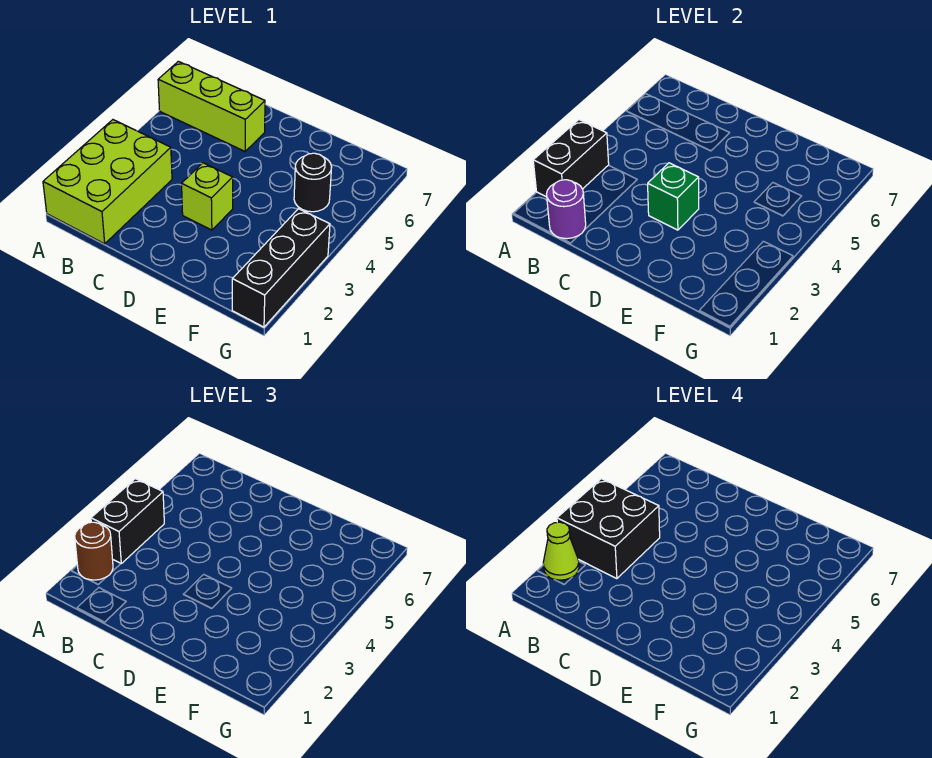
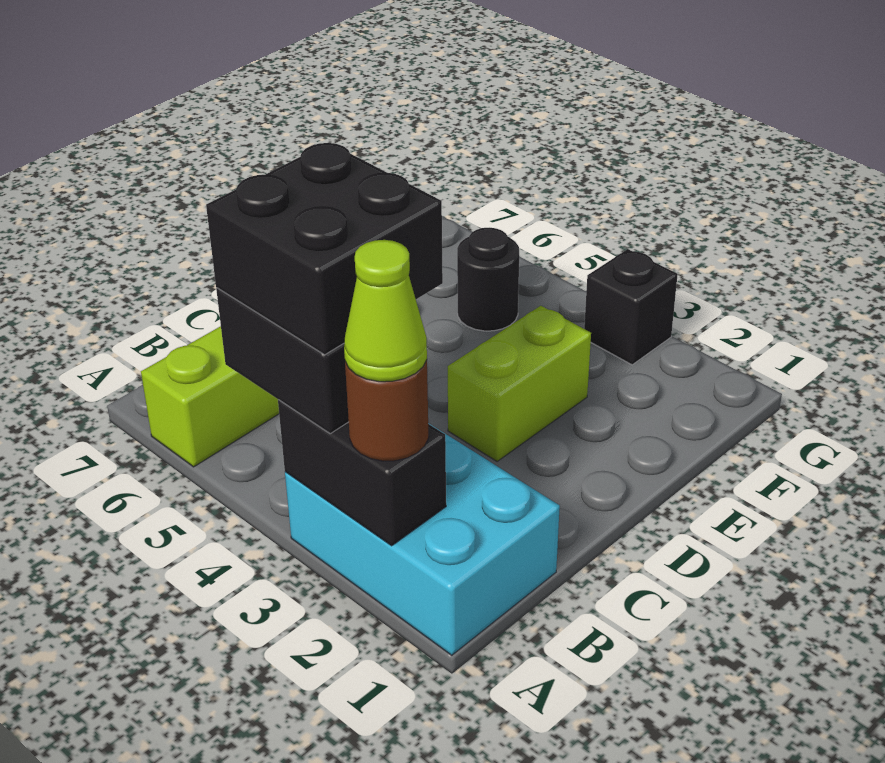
lime 2x3 brick [43,120,172,244] -> cyan 2x3 brick [285,423,560,655]
purple 1x1 round brick [547,180,586,239] -> none
lime 1x1 brick [182,163,233,230] -> lime 1x2 brick [448,306,591,462]
green 1x1 brick [648,163,699,230] -> none
black 1x3 brick [232,209,330,327] -> black 1x1 brick [584,249,678,365]

